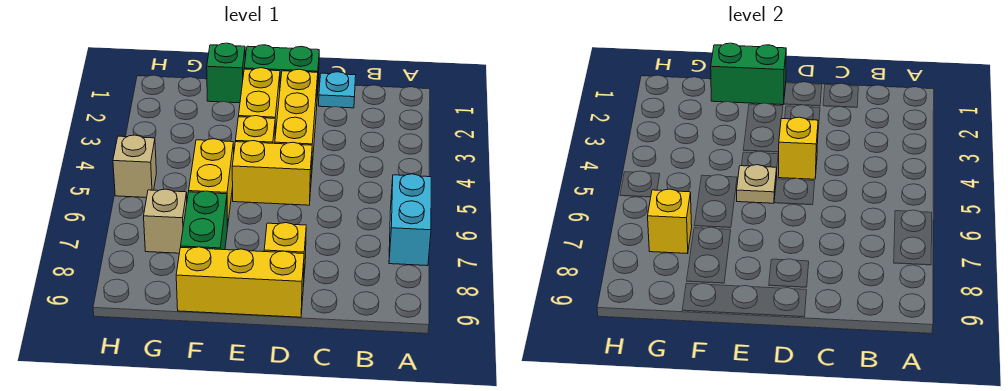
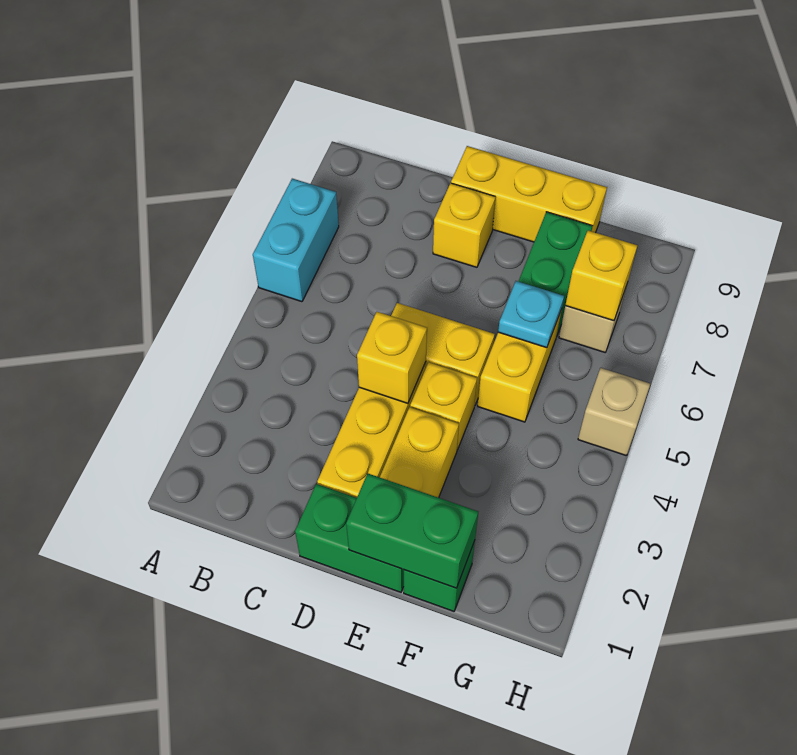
cyan 1x1 plate [319,72,356,108] -> cyan 1x1 plate moved to [498,281,564,348]
tan 1x1 plate [737,165,777,203] -> none

